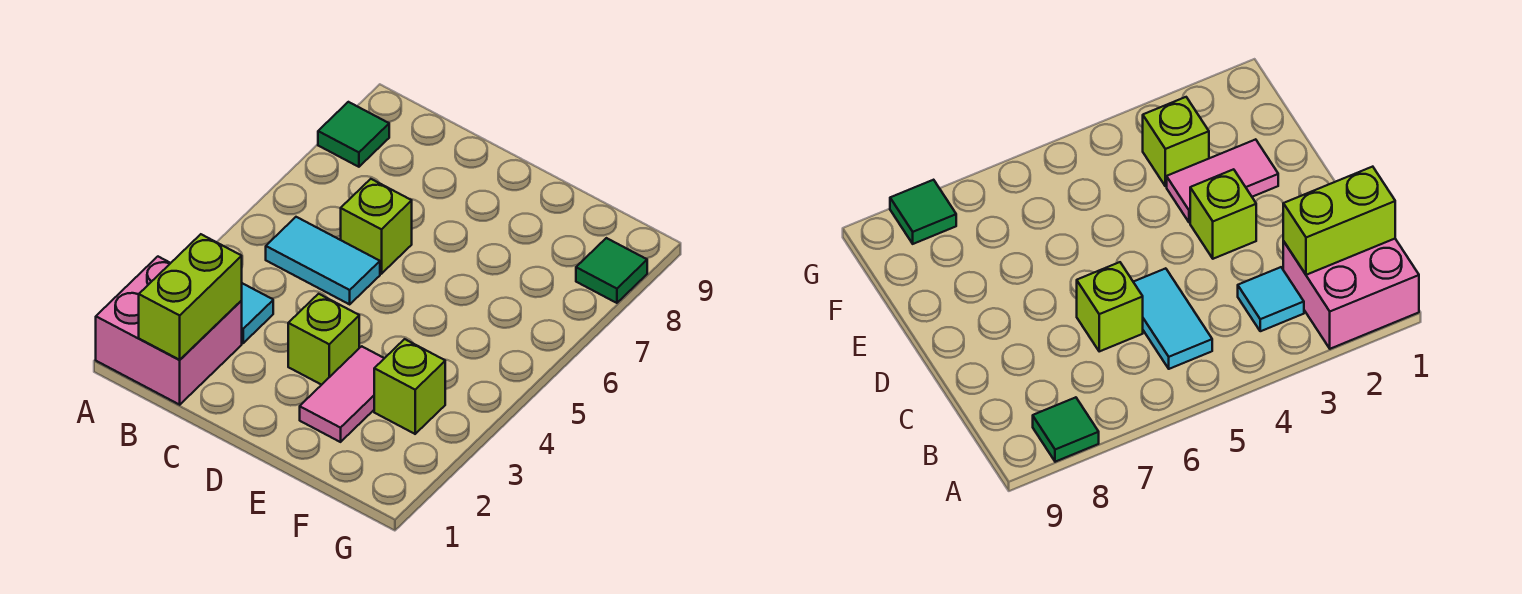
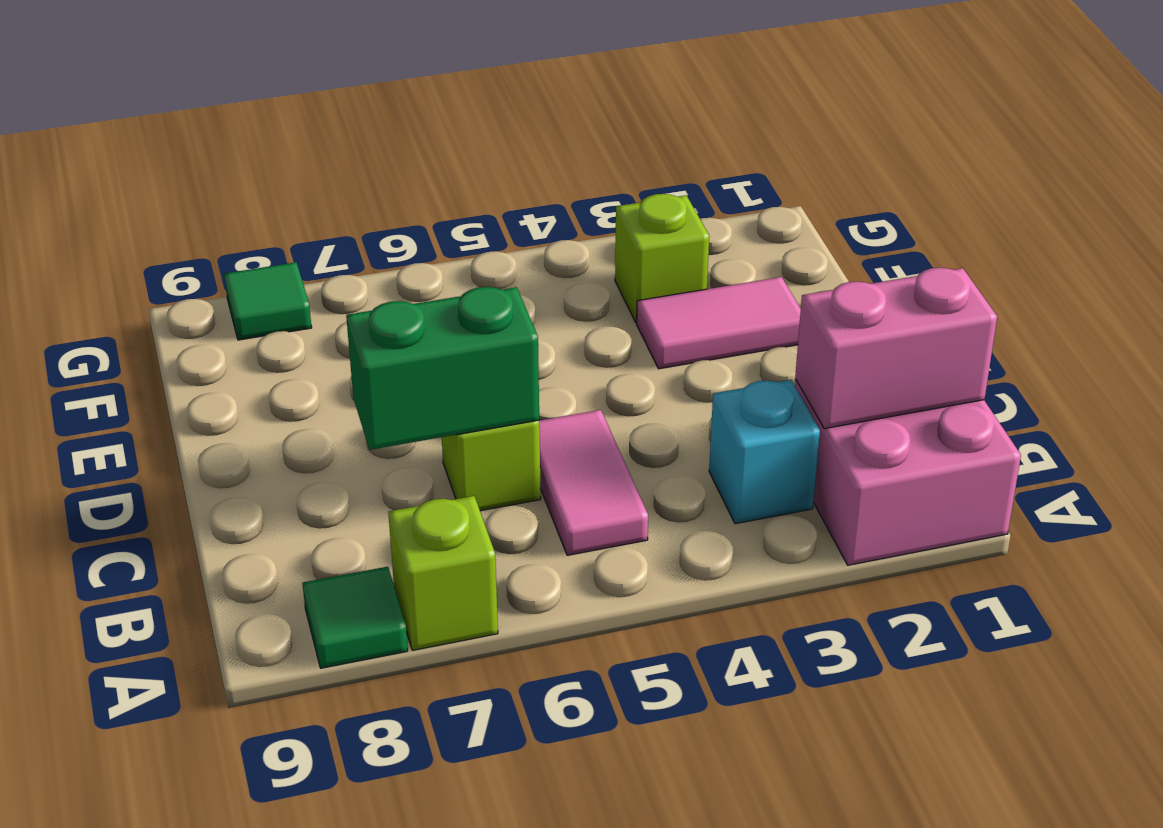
lime 1x2 brick [139,234,242,360] -> pink 1x2 brick [795,268,997,429]
cyan 1x1 tile [241,283,273,343] -> cyan 1x1 brick [709,380,820,524]
cyan 1x2 tile [266,217,380,304] -> pink 1x2 tile [539,410,648,555]
none -> green 1x2 brick [346,287,539,450]
lime 1x1 brick [288,294,359,385] -> lime 1x1 brick moved to [388,496,498,650]

